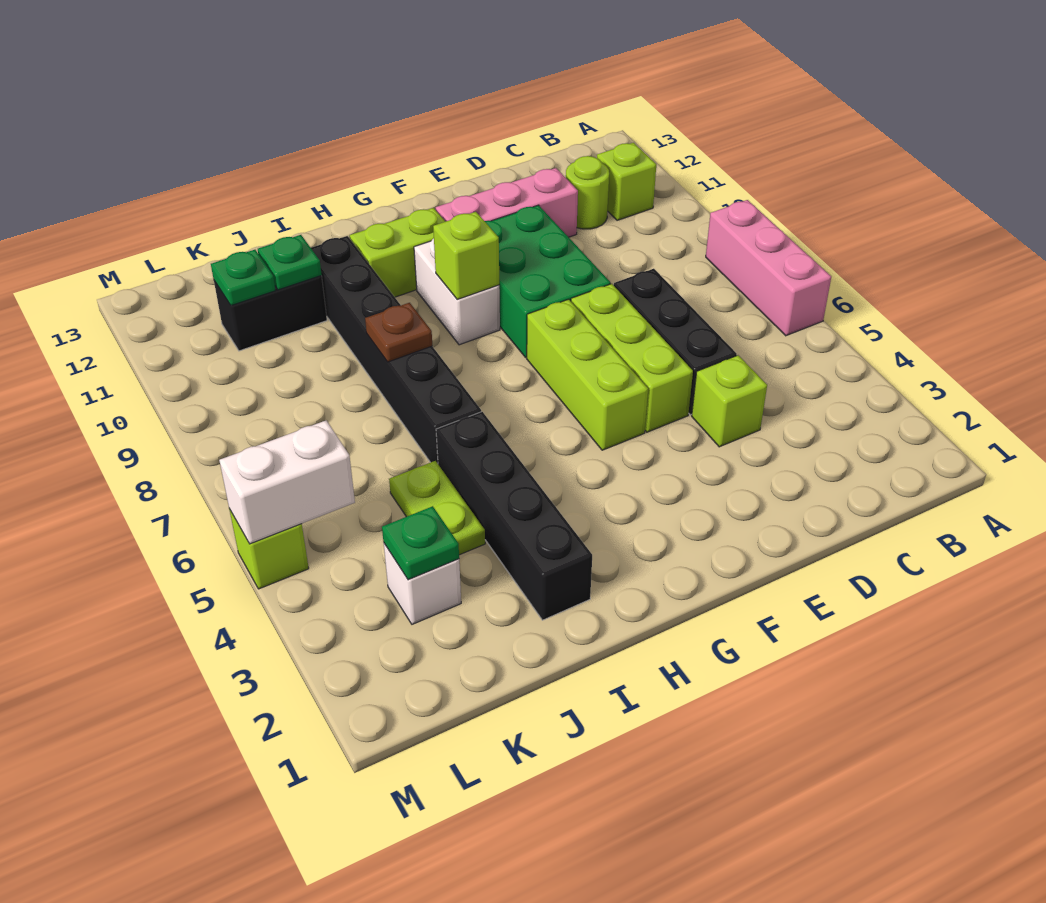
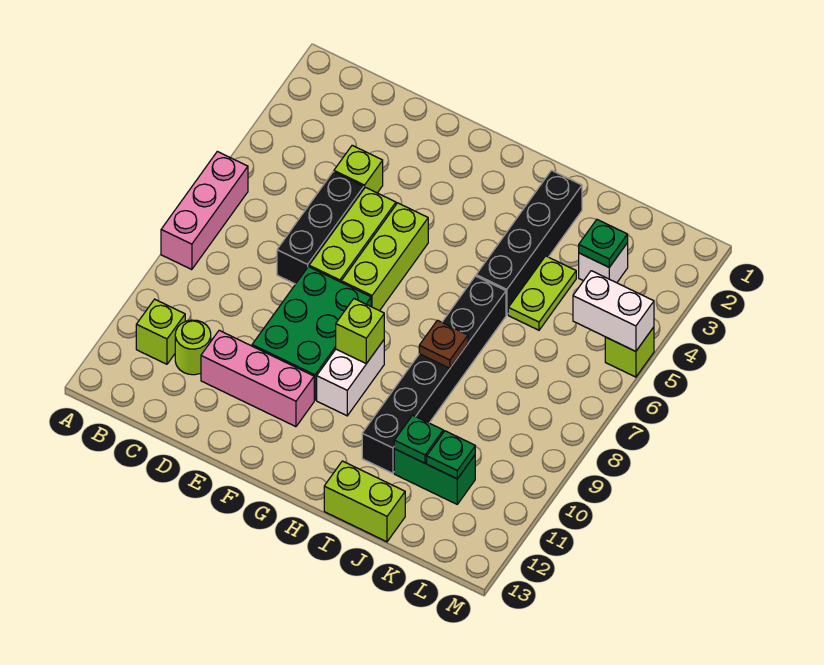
lime 1x2 brick [350,208,445,297] -> lime 1x2 brick moved to [324,461,405,542]
black 1x2 brick [214,276,327,351] -> green 1x2 brick [394,449,475,504]

